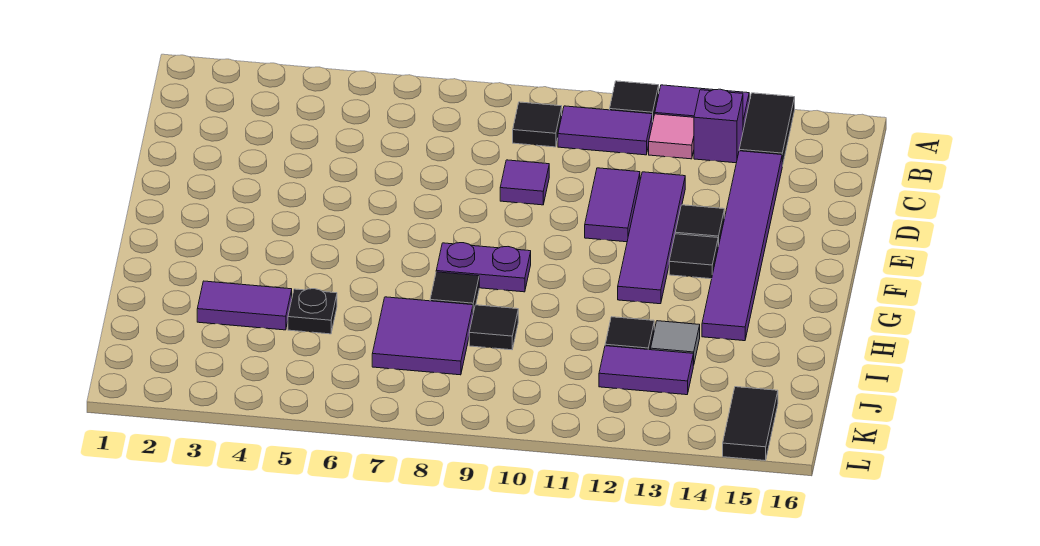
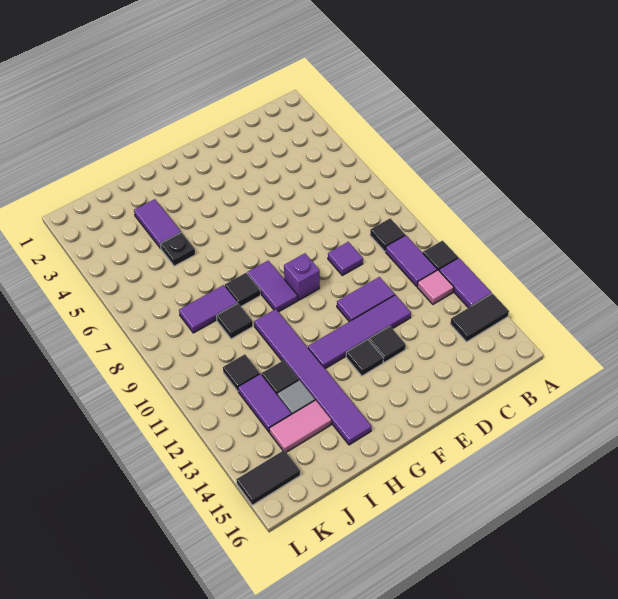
purple 1x1 brick [694,89,743,163] -> purple 1x1 brick moved to [284,253,320,300]
purple 1x6 tile [702,151,782,341] -> purple 1x6 tile turned to [254,309,372,445]
purple 1x2 plate [436,243,531,292] -> purple 1x2 tile [247,261,298,312]
purple 2x2 tile [372,297,473,375] -> purple 1x2 tile [179,285,238,333]
none -> pink 1x2 tile [269,400,331,452]
none -> black 1x1 tile [223,354,260,391]

